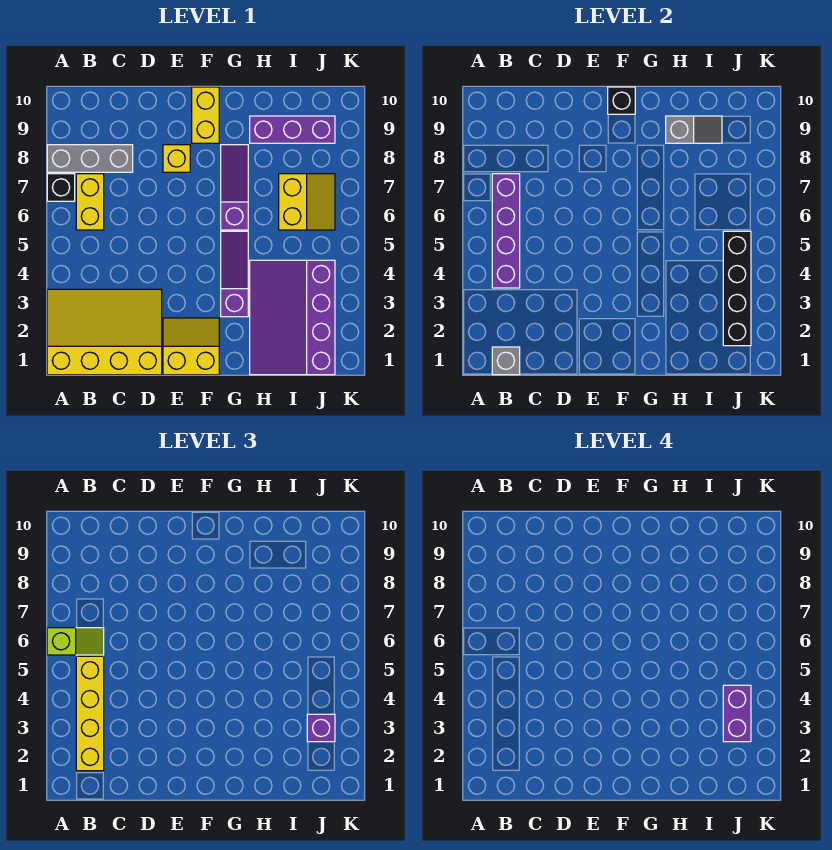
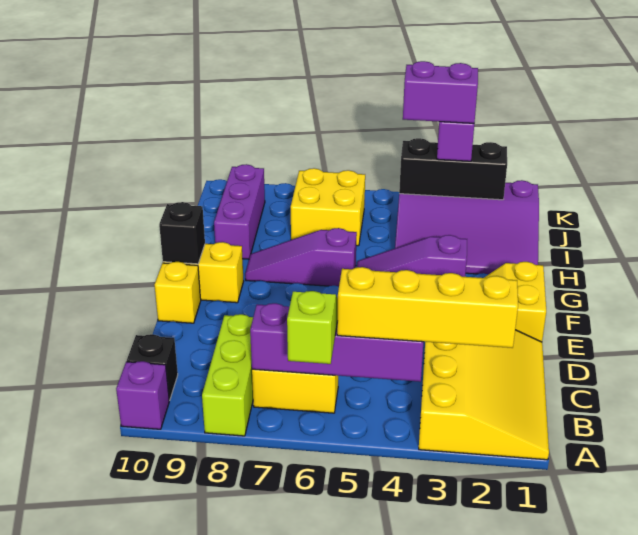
yellow 3x4 slope [47,289,162,375] -> yellow 3x4 slope turned to [419,330,549,460]
black 1x1 brick [47,174,75,201] -> black 1x1 brick moved to [127,334,178,401]
grey 1x3 brick [47,145,133,172] -> lime 1x3 brick [202,314,253,436]
none -> purple 1x1 brick [116,361,169,429]
grey 1x1 brick [492,347,520,375] -> none
yellow 1x1 brick [163,145,190,172] -> yellow 1x1 brick moved to [155,262,201,323]
grey 1x2 slope [666,116,722,143] -> none
yellow 2x2 slope [279,174,335,230] -> yellow 2x2 brick [291,168,365,246]
black 1x4 brick [723,231,751,346] -> black 1x3 brick [399,138,507,200]

